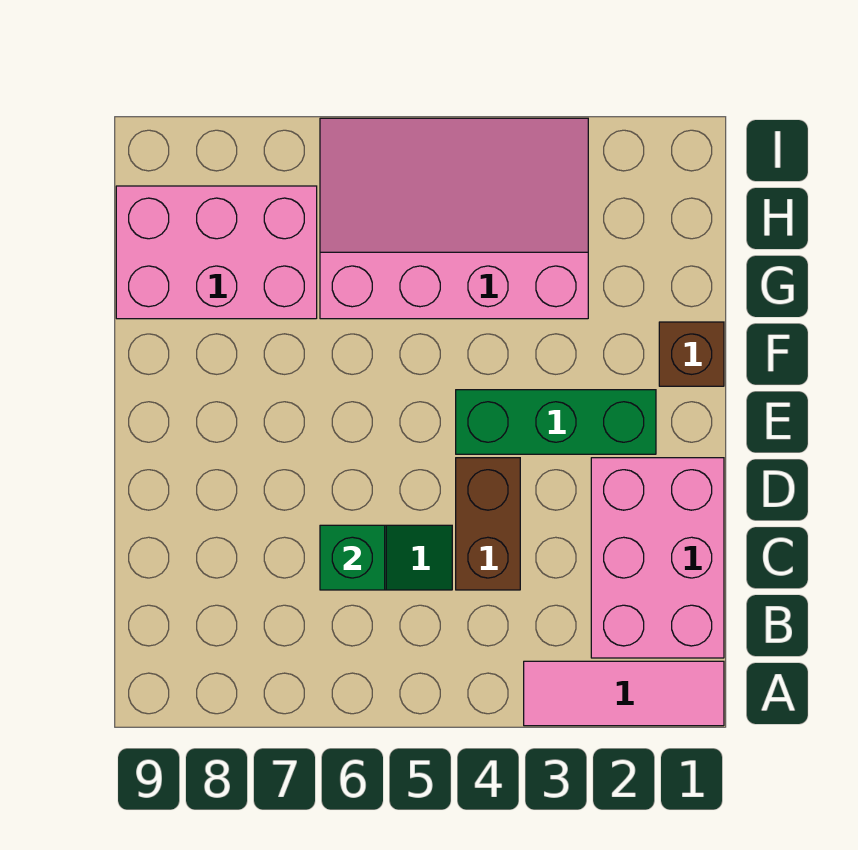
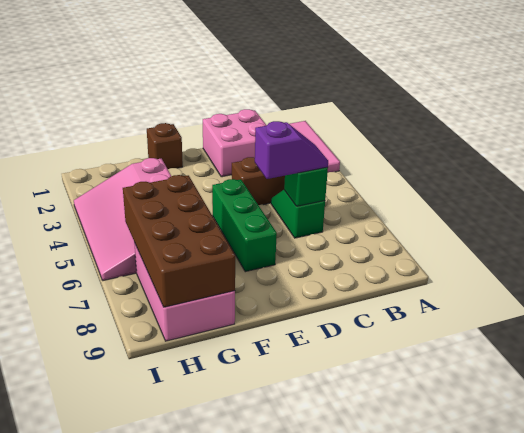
pink 2x3 brick [591,458,724,658] -> pink 2x2 brick [203,109,267,177]
none -> purple 1x2 slope [255,121,328,179]
green 1x3 brick [456,390,656,454] -> green 1x3 brick moved to [212,179,277,272]
none -> brown 2x4 brick [123,175,235,307]

